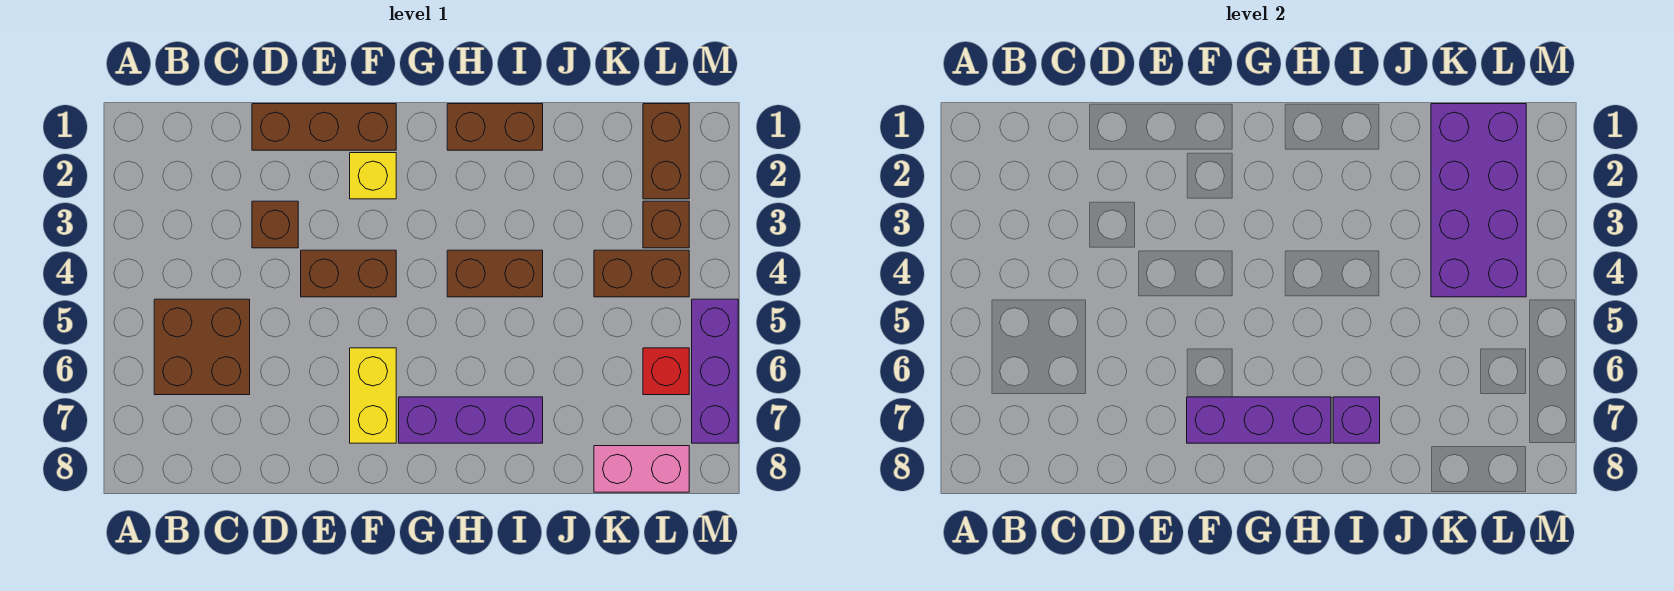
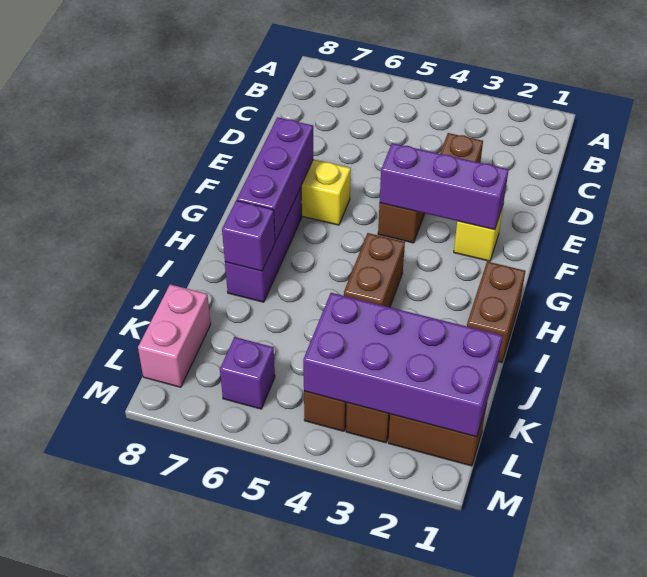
brown 2x2 brick [154,299,250,395] -> none
brown 1x3 brick [252,104,396,150] -> none
red 1x1 brick [643,348,689,395] -> purple 1x1 brick [220,337,275,409]
purple 1x3 brick [692,299,738,443] -> purple 1x3 brick moved to [380,143,509,230]

